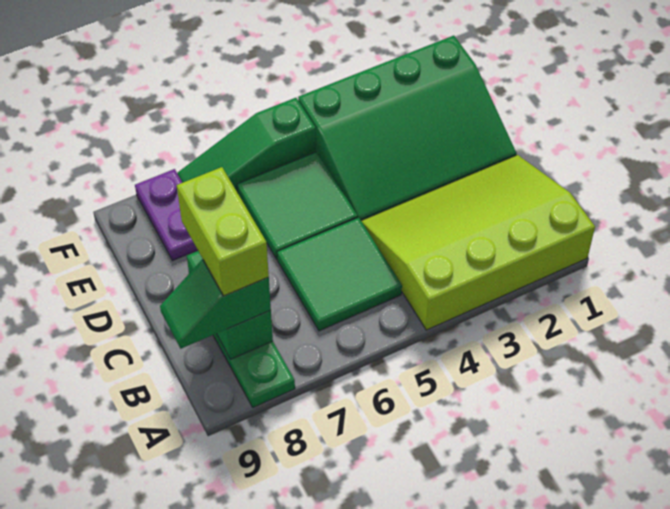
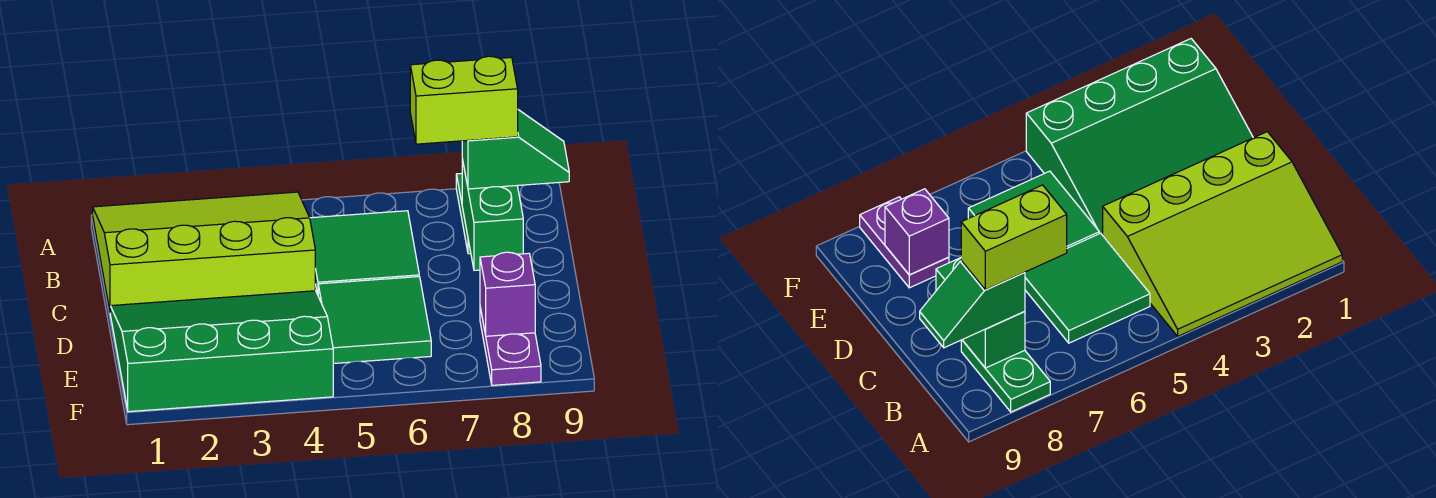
lime 3x4 slope [361,155,595,330] -> lime 3x4 slope turned to [93,192,315,310]
lime 1x2 brick [177,167,269,296] -> lime 1x2 brick turned to [410,56,518,144]
none -> purple 1x1 brick [480,252,535,336]
green 1x3 slope [177,98,316,193] -> none

